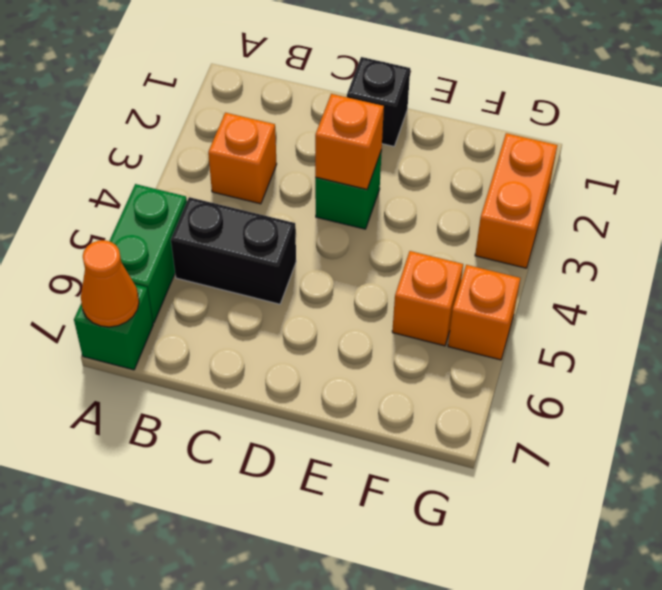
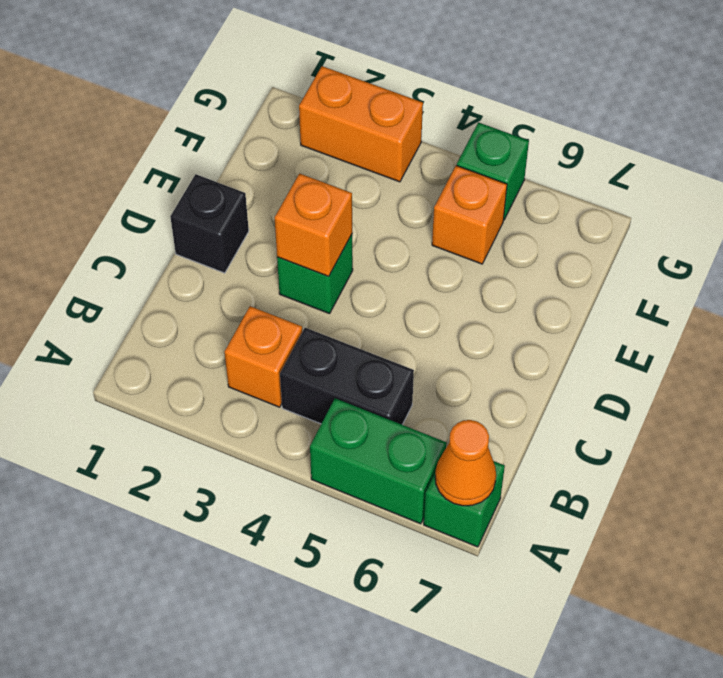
black 1x2 brick [171,197,296,304] -> black 1x2 brick turned to [280,328,414,425]
orange 1x1 brick [448,265,520,360] -> green 1x1 brick [457,122,529,220]

